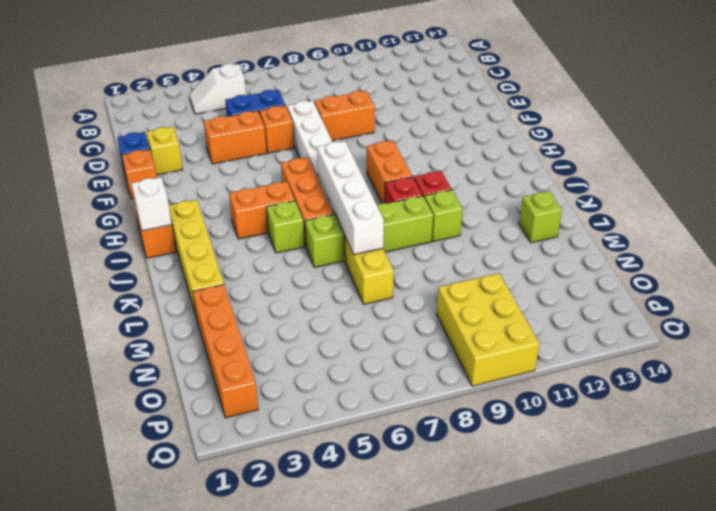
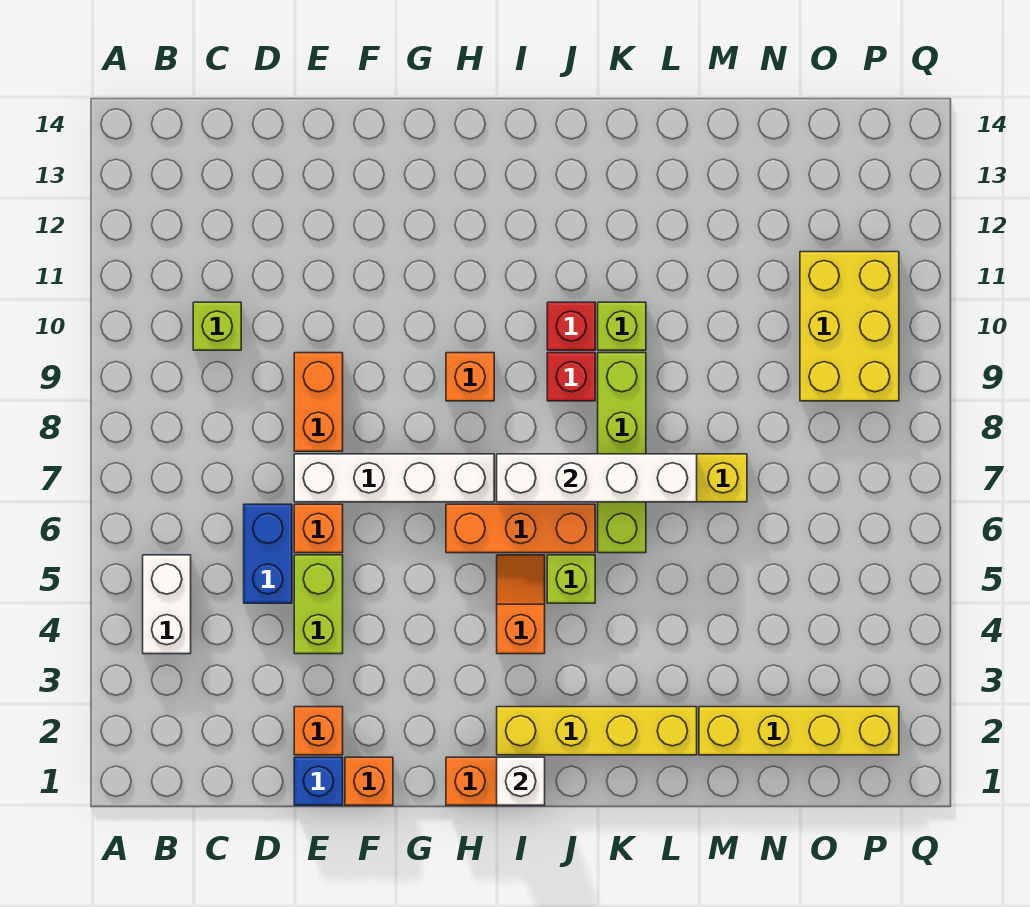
white 1x2 slope [189,64,246,114] -> white 1x2 brick [143,555,191,654]
yellow 1x1 brick [146,127,183,175] -> orange 1x1 brick [294,707,343,755]
orange 1x2 brick [204,111,267,164] -> lime 1x2 brick [294,555,343,654]
orange 1x2 brick [367,141,412,203] -> orange 1x1 brick [446,353,494,401]
orange 1x2 brick [229,182,295,239] -> orange 1x2 slope [497,555,545,654]
lime 1x1 brick [519,191,562,243] -> lime 1x1 brick moved to [193,302,241,350]
orange 1x4 brick [193,285,258,418] -> yellow 1x4 brick [699,707,899,755]
yellow 2x3 brick [437,273,539,386] -> yellow 2x3 brick turned to [800,252,899,401]

